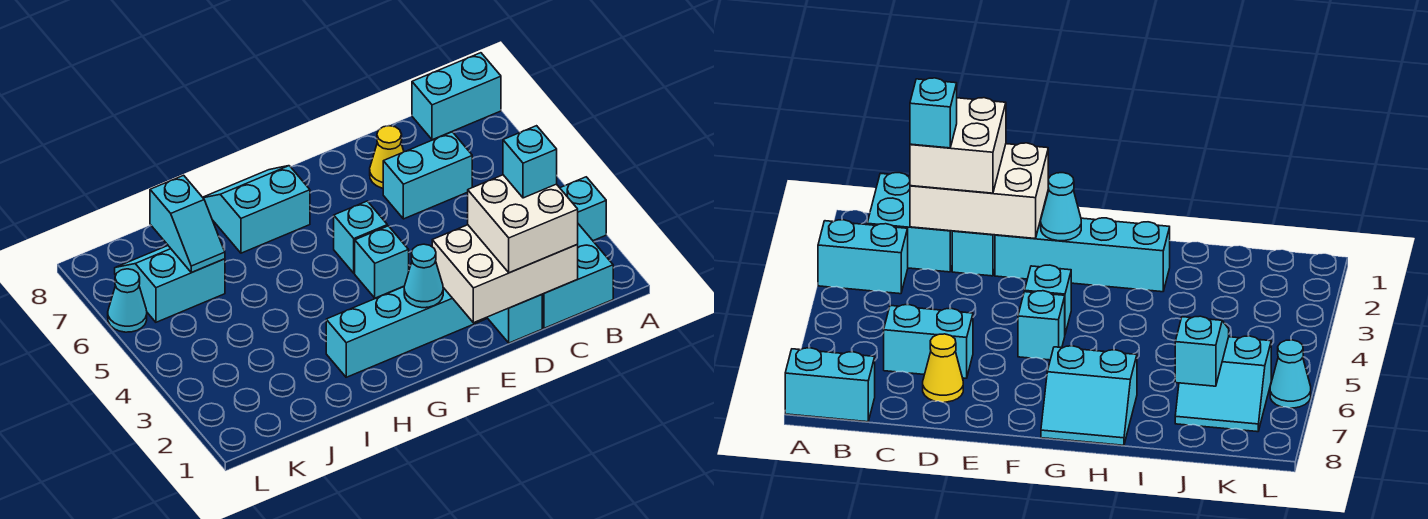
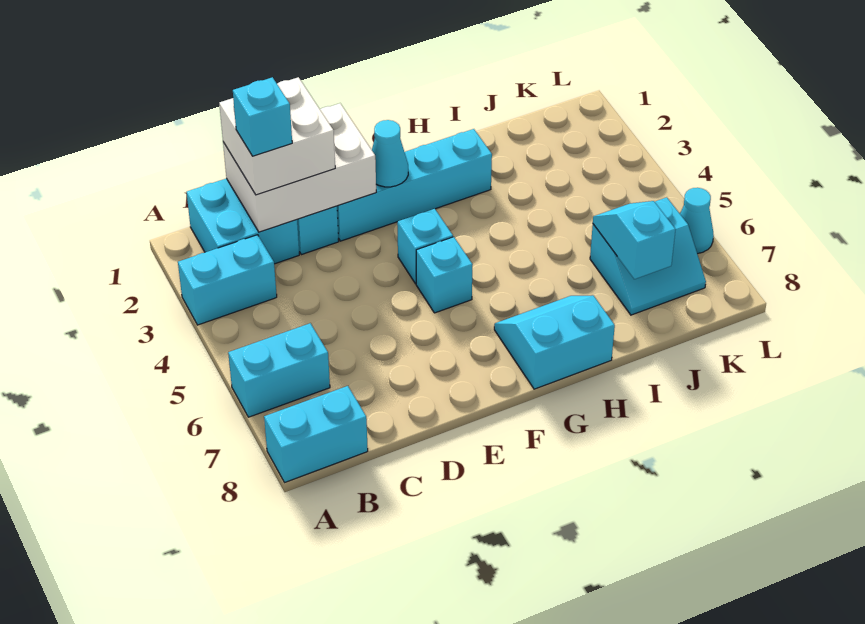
cyan 1x2 brick [383,132,472,219] -> cyan 1x2 brick moved to [228,323,330,417]
yellow 1x1 cone [370,126,404,188] -> none
cyan 2x2 slope [203,166,310,253] -> cyan 2x2 slope turned to [494,295,615,389]

